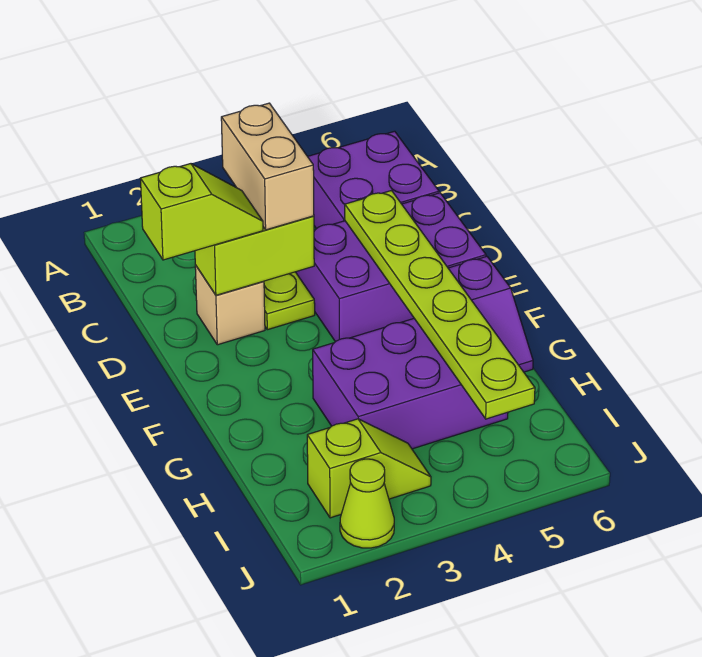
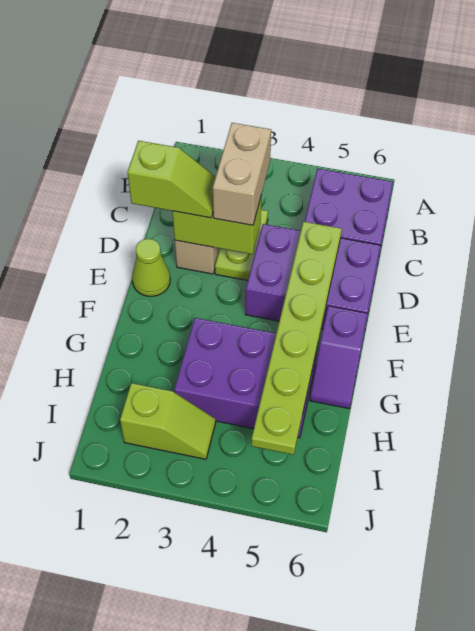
lime 1x1 cone [340,459,394,548] -> lime 1x1 cone moved to [132,239,170,296]

